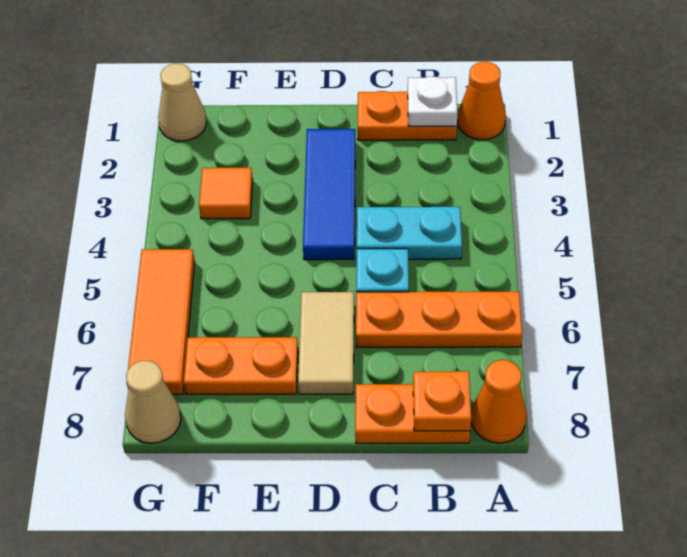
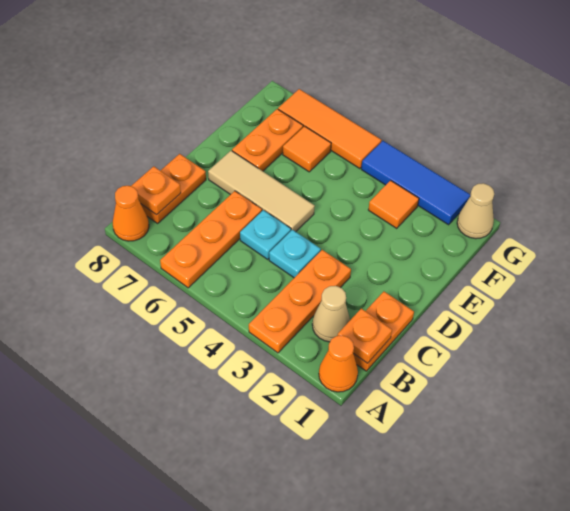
none -> orange 1x3 plate [249,250,351,353]
white 1x1 plate [408,77,458,126] -> orange 1x1 plate [337,308,392,363]
cyan 1x2 plate [357,207,462,259] -> cyan 1x1 plate [269,230,321,278]
blue 1x3 tile [303,129,355,260] -> blue 1x3 tile moved to [361,141,470,225]
tan 1x2 tile [298,292,354,394] -> tan 1x3 tile [208,151,315,232]
none -> orange 1x1 tile [283,126,331,172]
tan 1x1 cone [125,361,181,443] -> tan 1x1 cone moved to [312,286,350,342]

